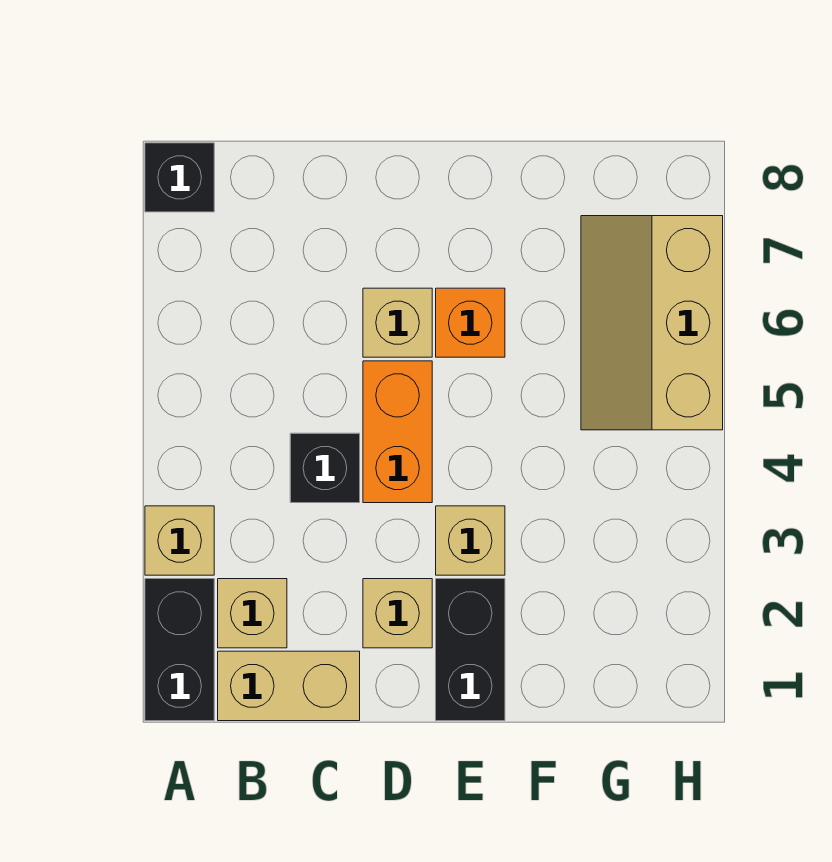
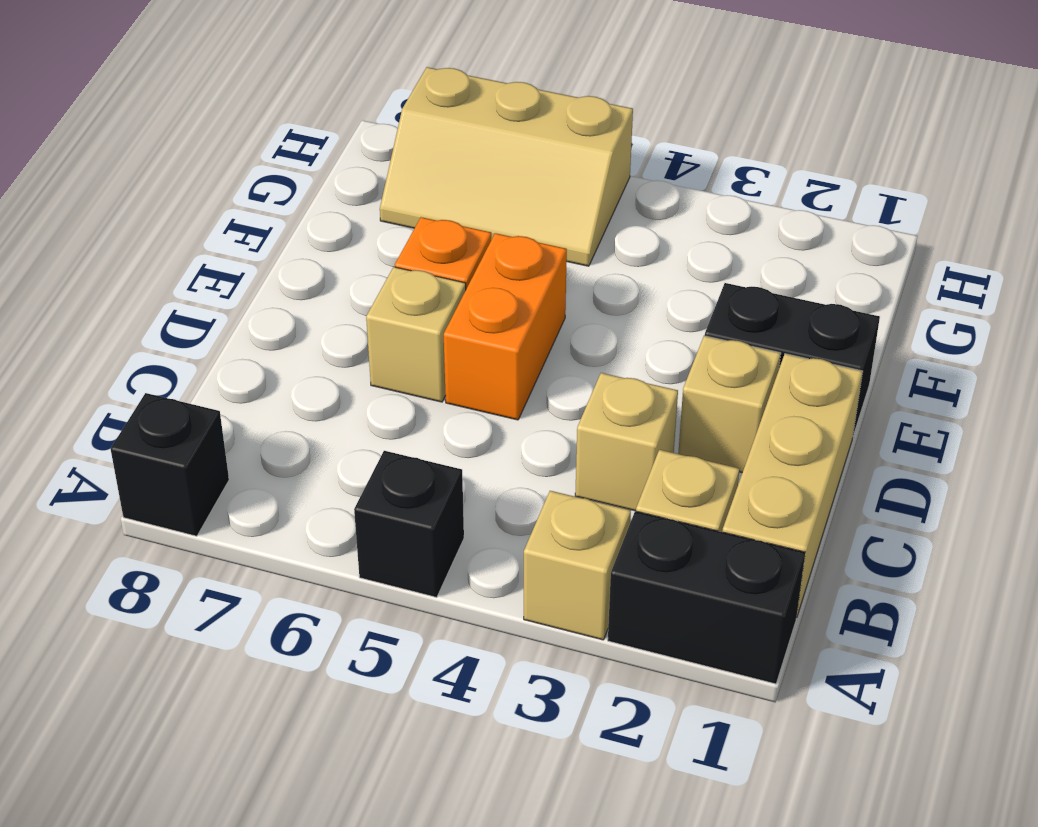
tan 1x2 brick [218,651,360,721] -> tan 1x3 brick [722,354,863,615]
black 1x1 brick [290,433,360,503] -> black 1x1 brick moved to [354,451,464,597]
orange 1x2 brick [363,361,432,503] -> orange 1x2 brick turned to [444,233,567,420]
tan 1x1 brick [436,506,505,575] -> tan 1x1 brick moved to [575,373,678,511]

